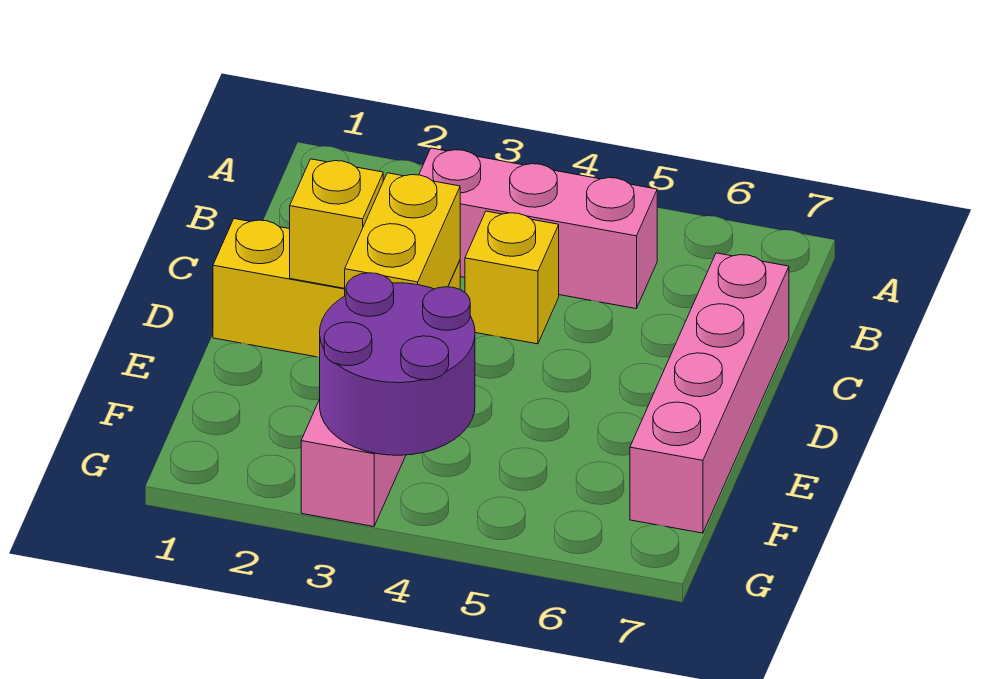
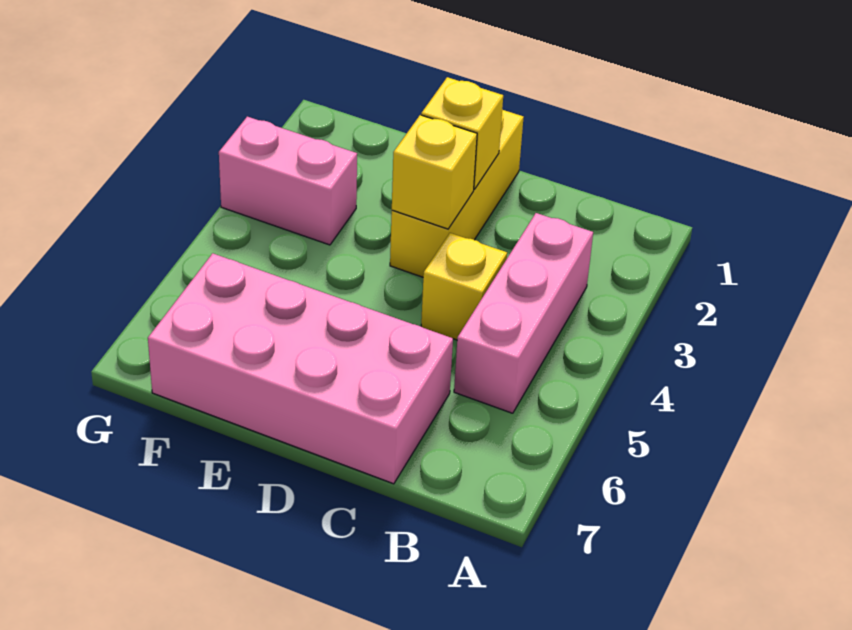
pink 1x4 brick [630,253,789,533] -> pink 2x4 brick [148,253,453,484]
yellow 1x2 brick [345,173,460,296] -> yellow 1x1 brick [392,115,477,229]
purple 2x2 round brick [319,273,475,455] -> none

